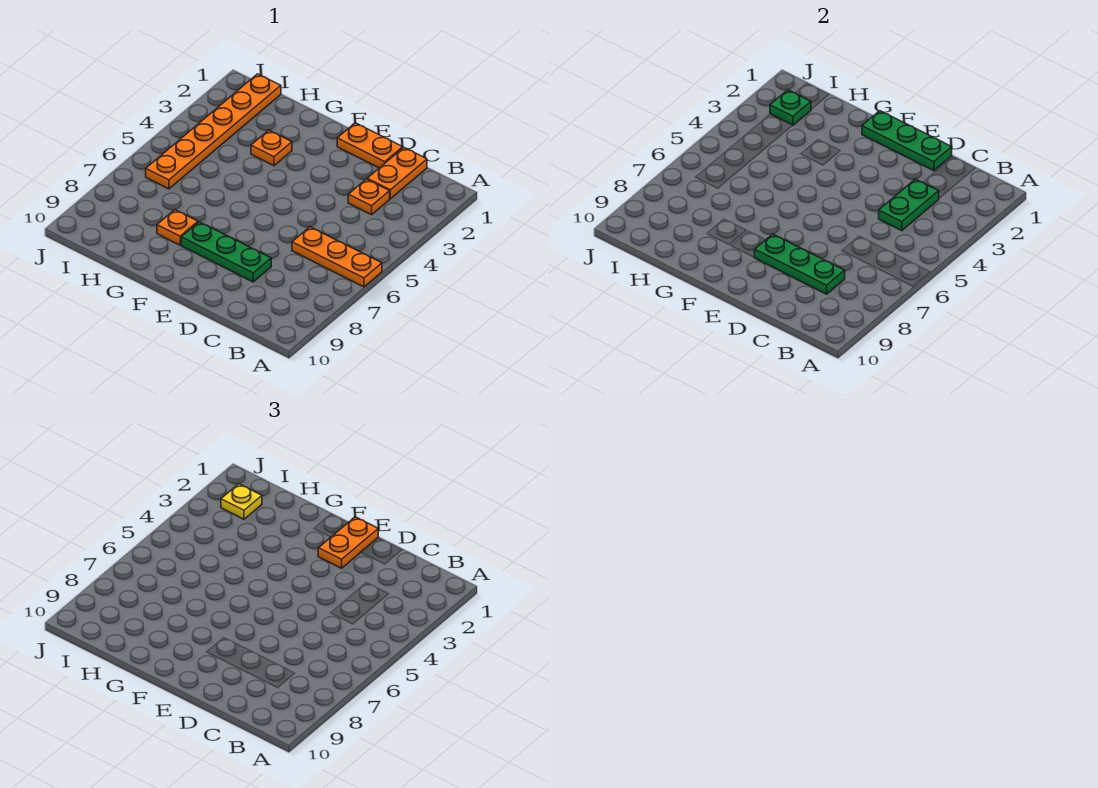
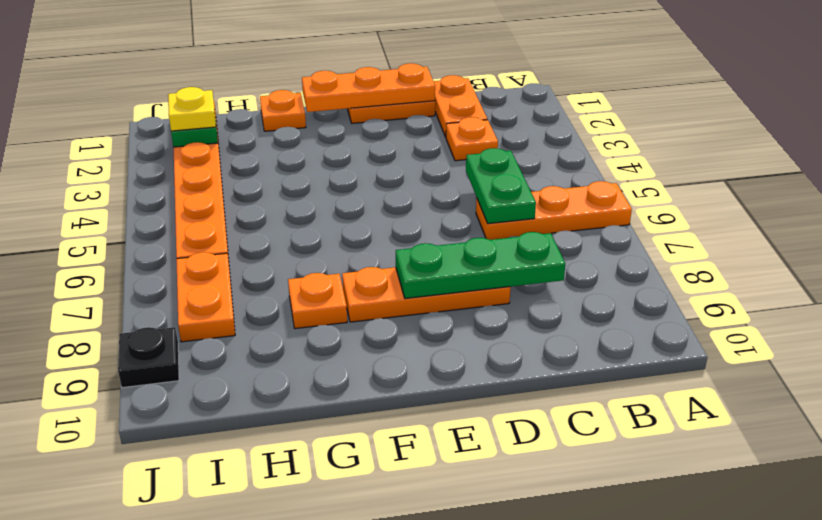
green 1x2 plate [879,179,939,231] -> green 1x2 plate moved to [466,148,536,224]
green 1x3 plate [862,111,952,171] -> orange 1x3 plate [302,63,435,112]
green 1x3 plate [181,222,271,282] -> orange 1x3 plate [342,267,511,322]
orange 1x2 plate [318,517,378,568] -> orange 1x2 plate moved to [176,252,235,342]
orange 1x1 plate [251,130,292,166] -> orange 1x1 plate moved to [260,90,306,131]
none -> black 1x1 plate [118,327,179,388]

